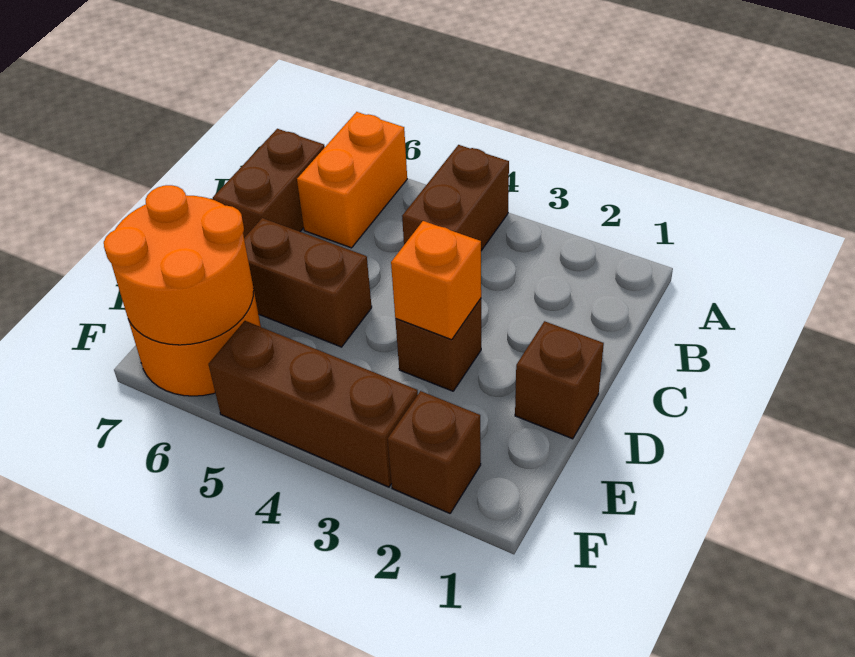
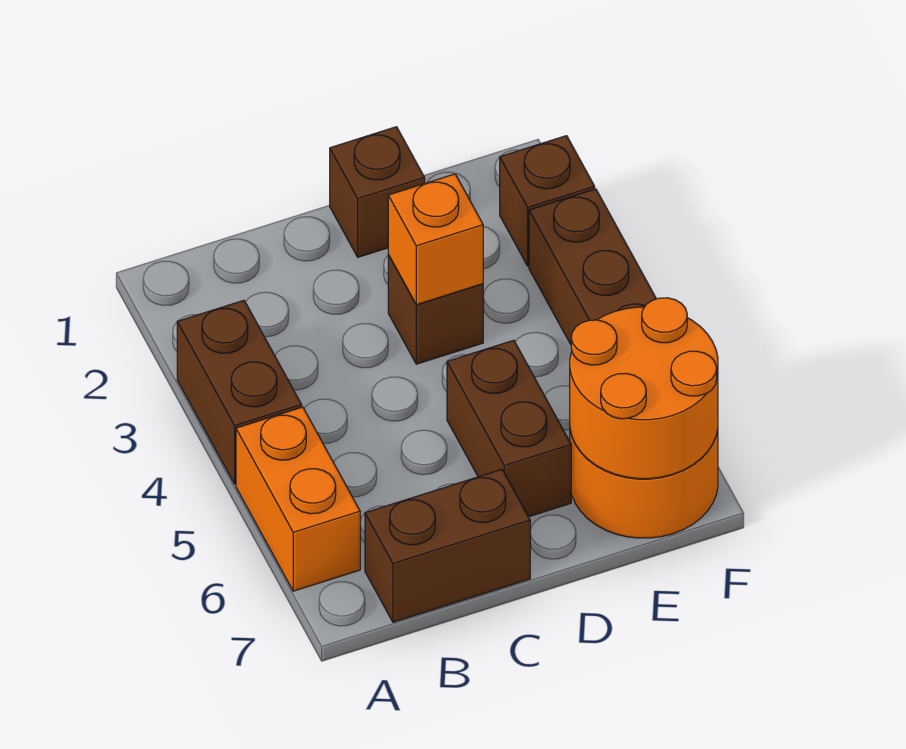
brown 1x2 brick [402,145,509,251] -> brown 1x2 brick turned to [177,300,302,484]
orange 1x2 brick [297,112,407,248] -> orange 1x2 brick turned to [236,407,360,591]

